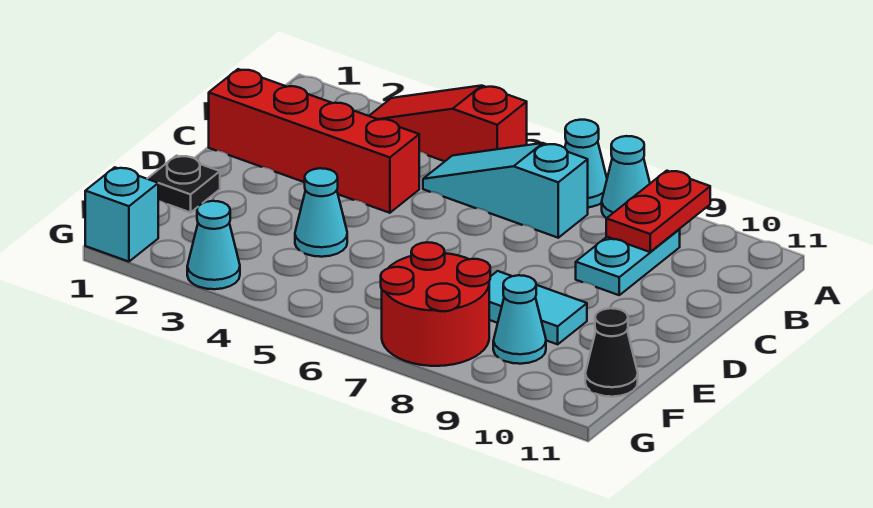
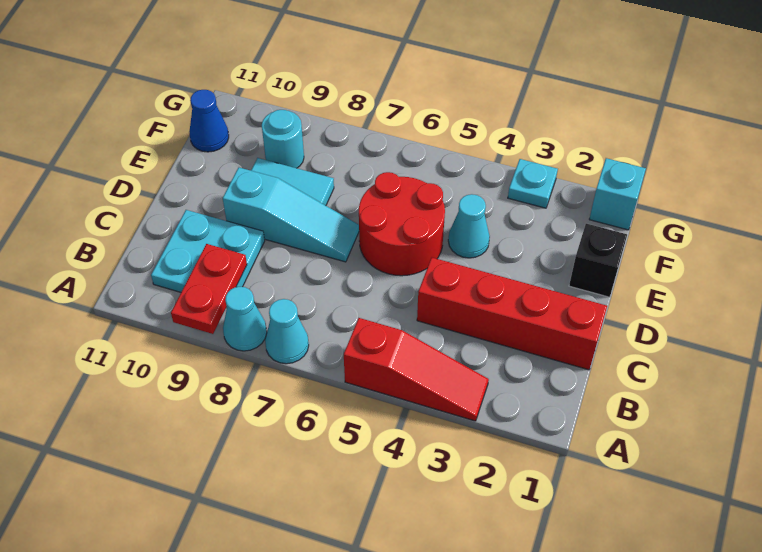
cyan 1x3 slope [423,143,588,238] -> cyan 1x3 slope moved to [223,168,359,262]
cyan 1x2 plate [576,230,680,295] -> cyan 2x2 plate [151,210,265,292]
black 1x1 plate [147,156,220,212] -> black 1x1 brick [569,224,627,297]
red 2x2 round brick [381,242,490,366] -> red 2x2 round brick moved to [359,172,445,276]
cyan 1x1 cone [493,275,546,364] -> cyan 1x1 round brick [262,110,304,168]
black 1x1 cone [585,308,638,397] -> blue 1x1 cone [189,90,229,152]
cyan 1x1 cone [187,201,240,289] -> cyan 1x1 plate [508,159,558,208]

